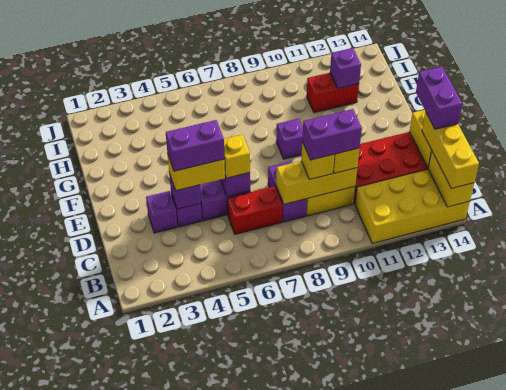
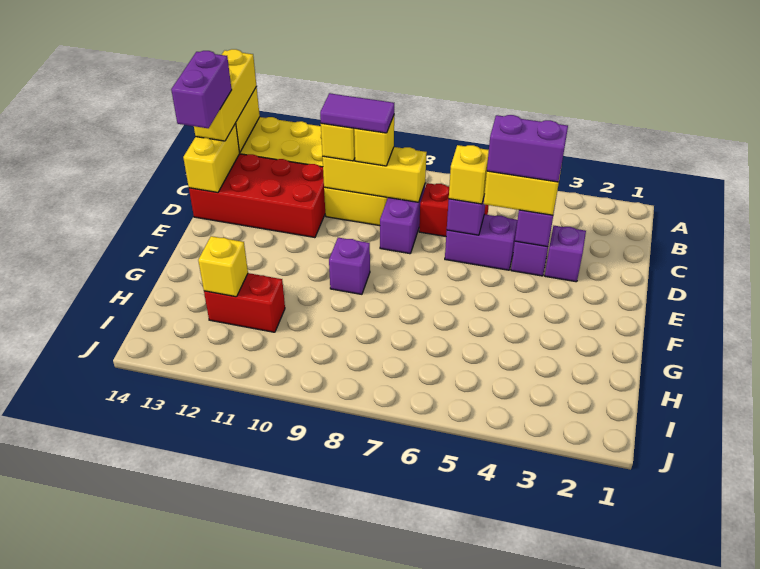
purple 1x2 brick [302,109,362,160] -> purple 1x2 tile [320,93,394,133]
purple 1x1 brick [330,48,361,89] -> yellow 1x1 brick [198,236,248,297]

